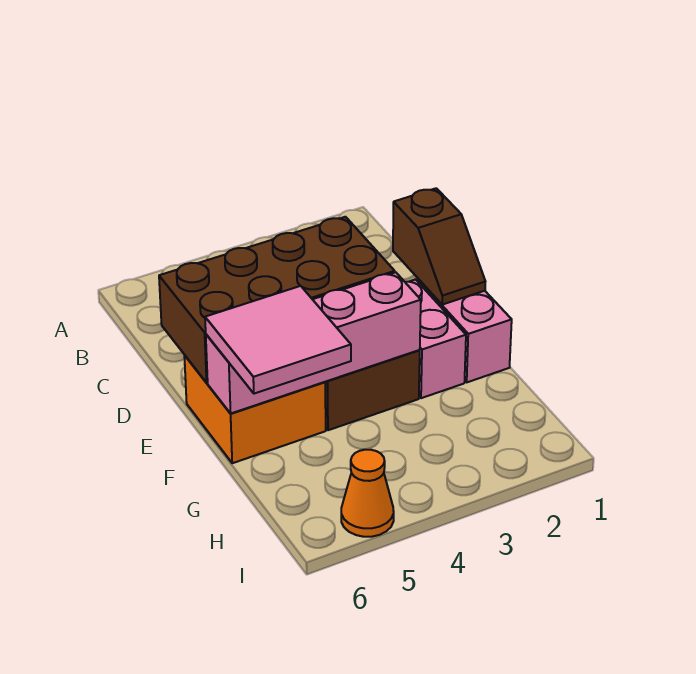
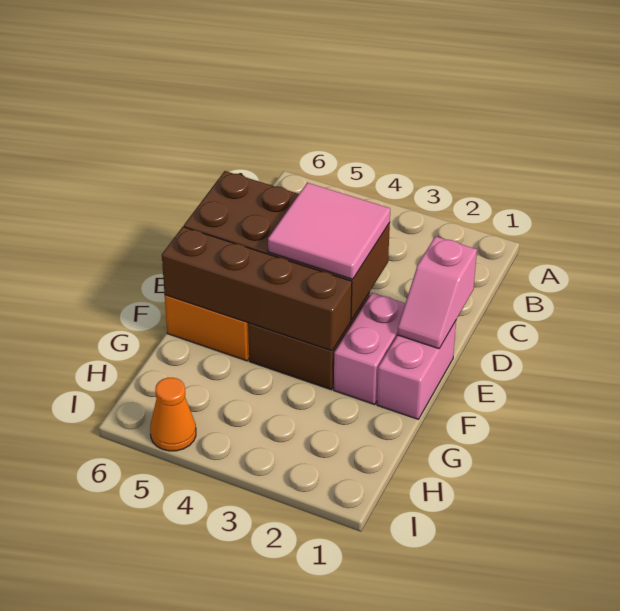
brown 1x2 slope [393,188,485,305] -> pink 1x2 slope [397,236,477,349]
pink 1x4 brick [206,272,421,414] -> brown 1x4 brick [162,227,352,351]
pink 2x2 tile [205,286,351,394] -> pink 2x2 tile moved to [268,183,390,279]

